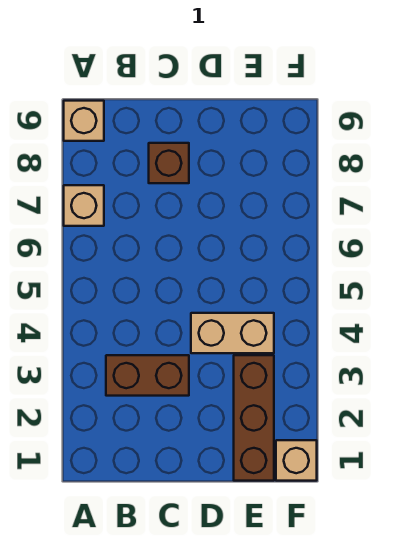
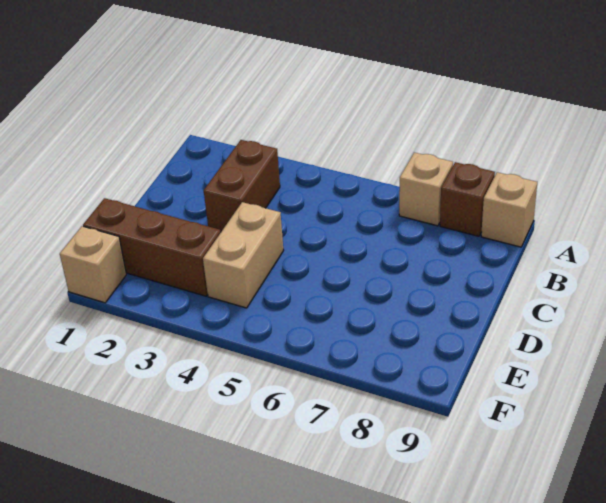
brown 1x1 brick [149,143,189,183] -> brown 1x1 brick moved to [440,162,495,236]

